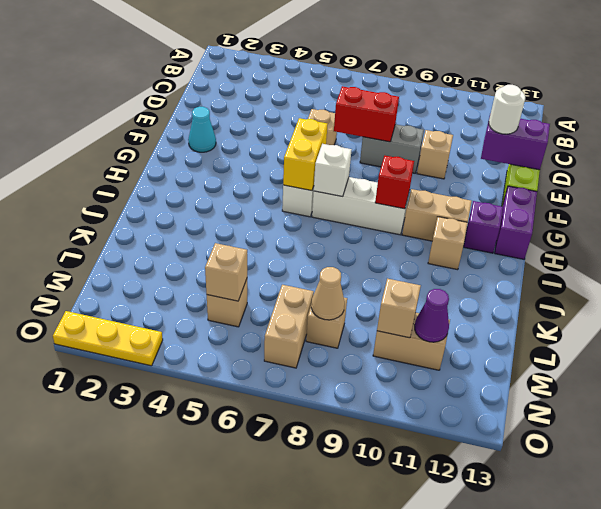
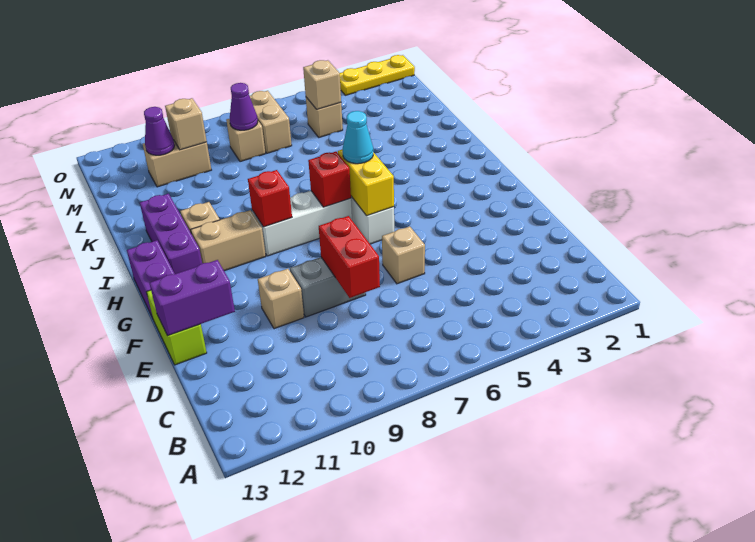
red 1x2 brick [334,86,399,142] -> red 1x2 brick turned to [319,216,380,298]
white 1x1 round brick [489,85,525,134] -> none
cyan 1x1 cone [188,107,216,152] -> cyan 1x1 cone moved to [343,111,373,164]
white 1x1 brick [314,144,352,197] -> red 1x1 brick [308,152,351,207]
purple 1x1 brick [464,201,503,253] -> purple 1x3 brick [140,194,202,274]
tan 1x1 cone [311,267,345,320] -> purple 1x1 cone [230,83,258,130]

